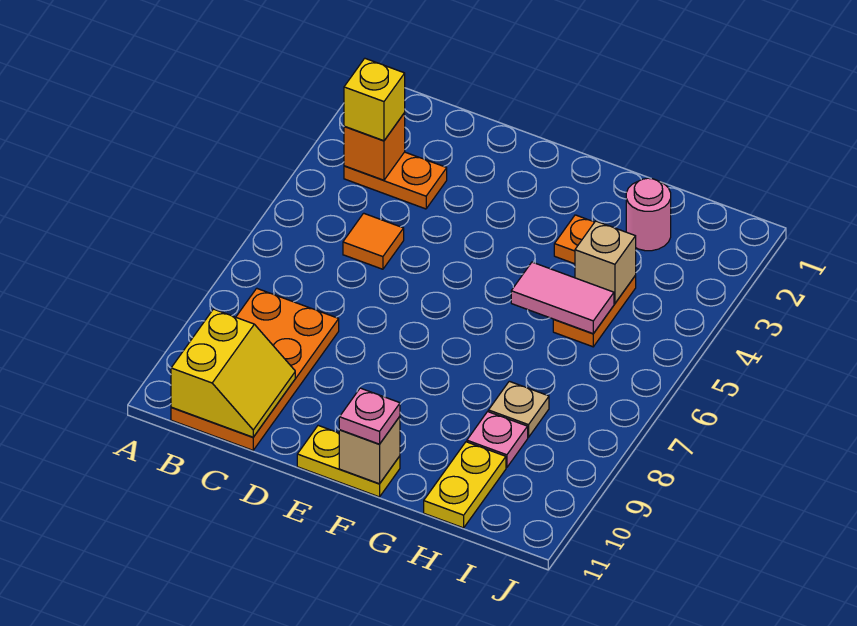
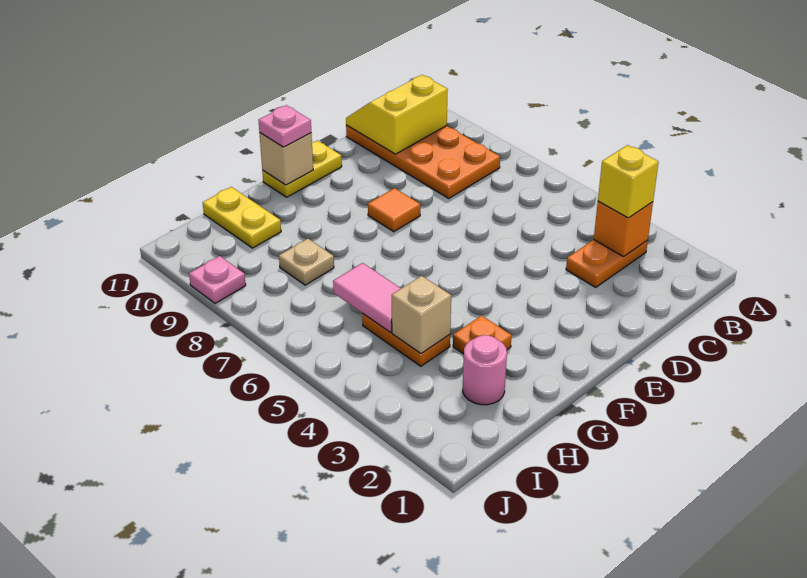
yellow 2x2 slope [171,309,295,437] -> yellow 2x2 slope turned to [346,75,448,154]
orange 1x1 tile [343,213,404,269] -> orange 1x1 tile moved to [368,188,420,232]
pink 1x2 tile [511,262,614,334] -> pink 1x2 tile turned to [333,263,401,332]
pink 1x1 plate [467,412,528,468] -> pink 1x1 plate moved to [189,256,246,304]

